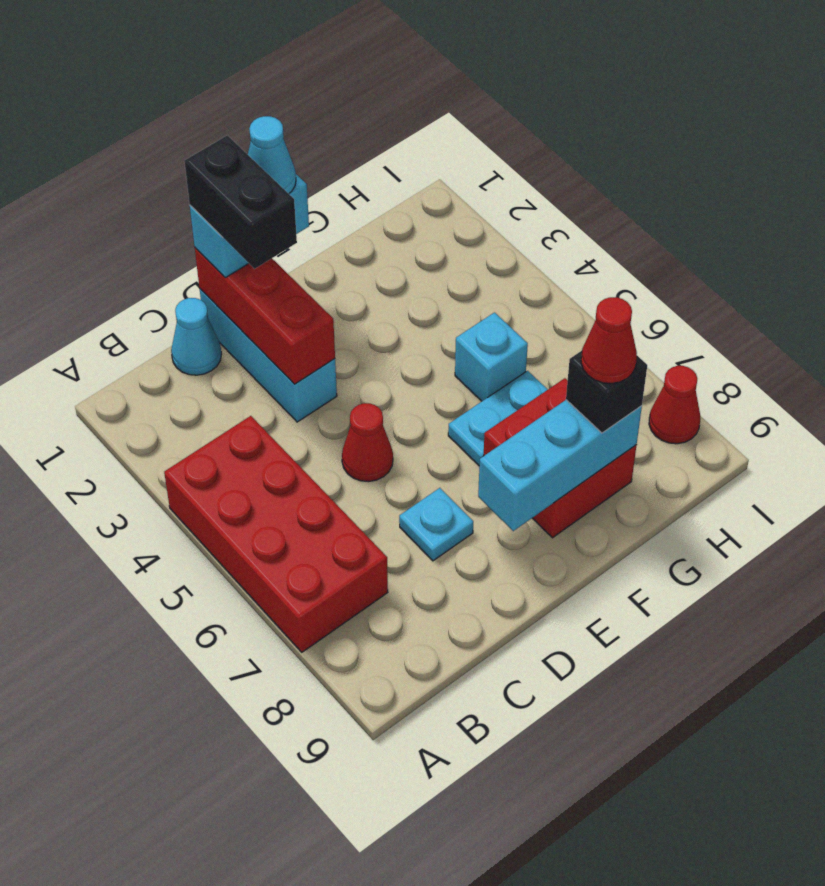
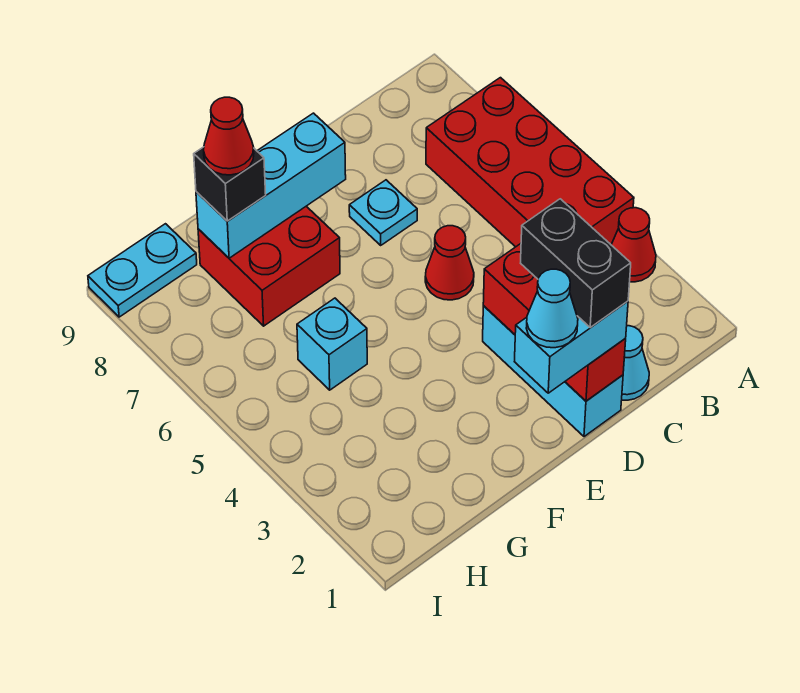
cyan 1x2 plate [448,371,548,466] -> cyan 1x2 plate moved to [88,224,197,317]
red 1x1 cone [649,366,700,444] -> red 1x1 cone moved to [611,208,656,282]

